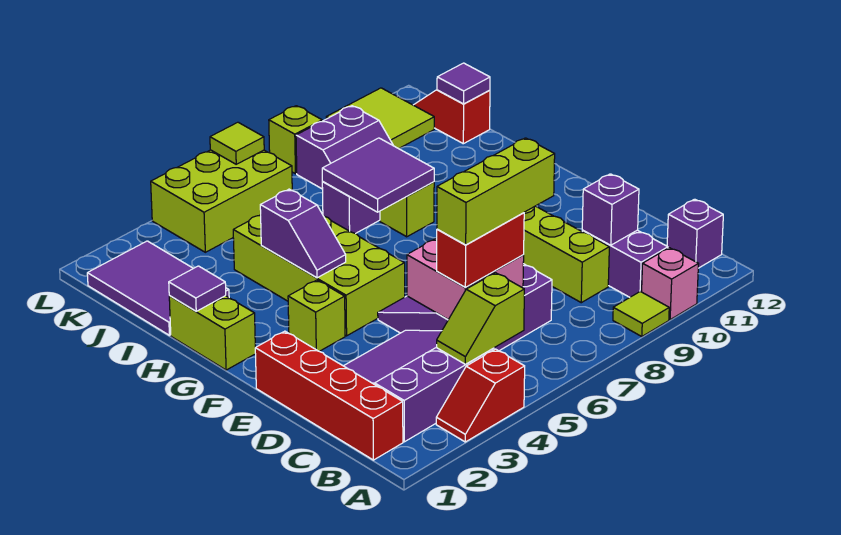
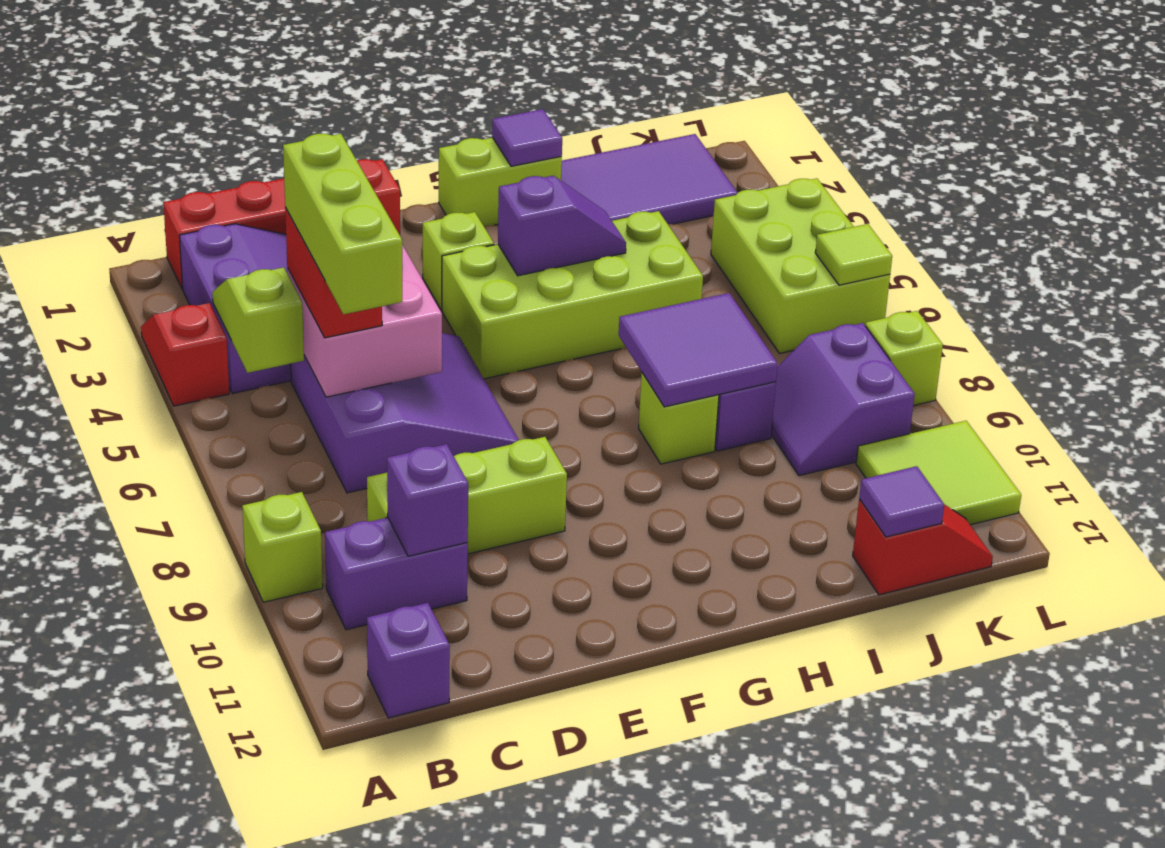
lime 1x1 tile [613,292,669,337] -> lime 1x1 brick [242,492,323,602]
pink 1x1 brick [642,248,698,319] -> none
purple 1x2 slope [260,189,346,278] -> purple 1x2 slope turned to [498,176,626,276]

